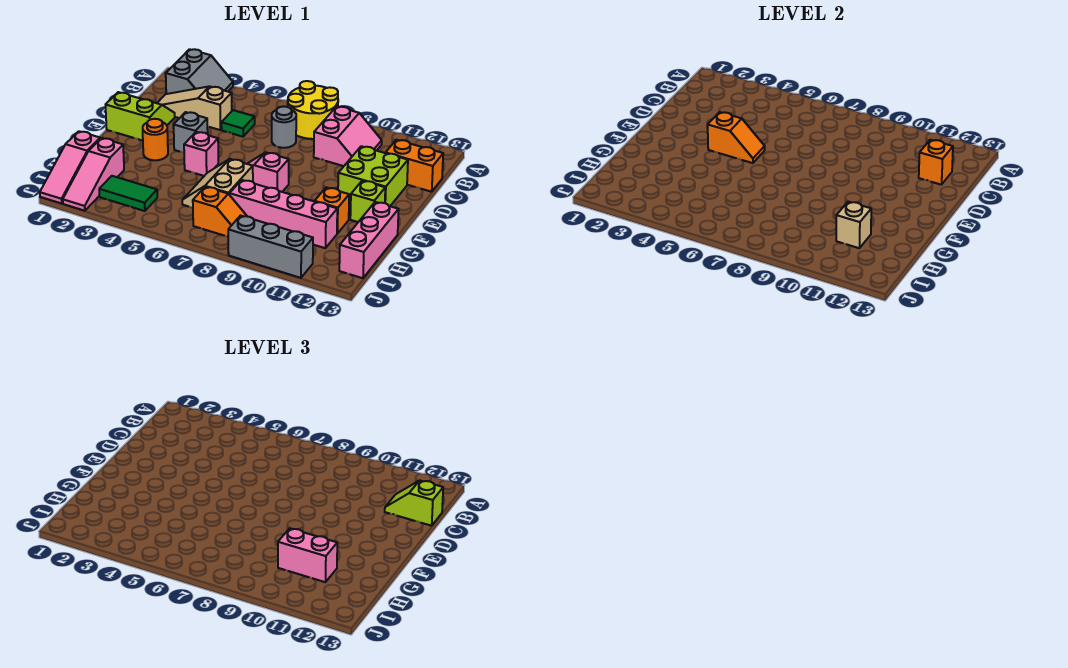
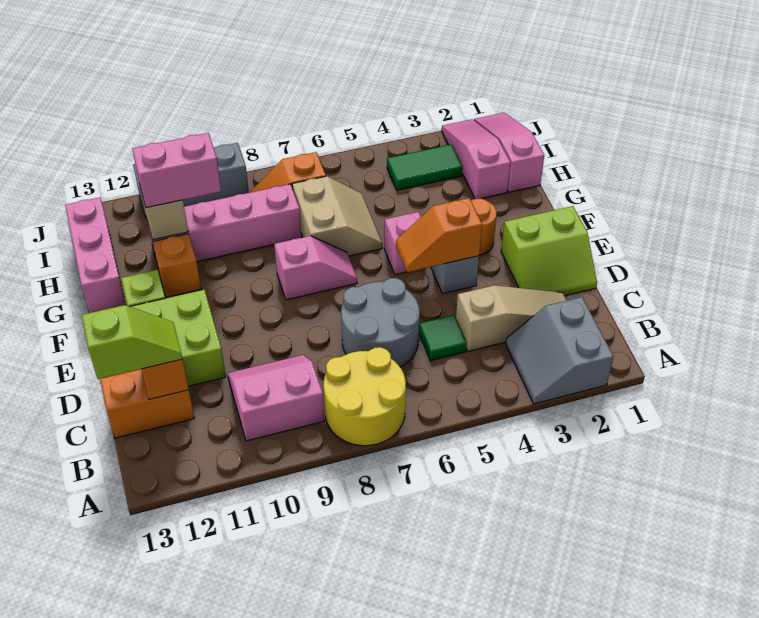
pink 2x2 slope [314,106,382,166] -> pink 2x2 slope turned to [228,355,324,441]
grey 1x1 round brick [272,106,296,148] -> grey 2x2 round brick [341,278,420,367]

